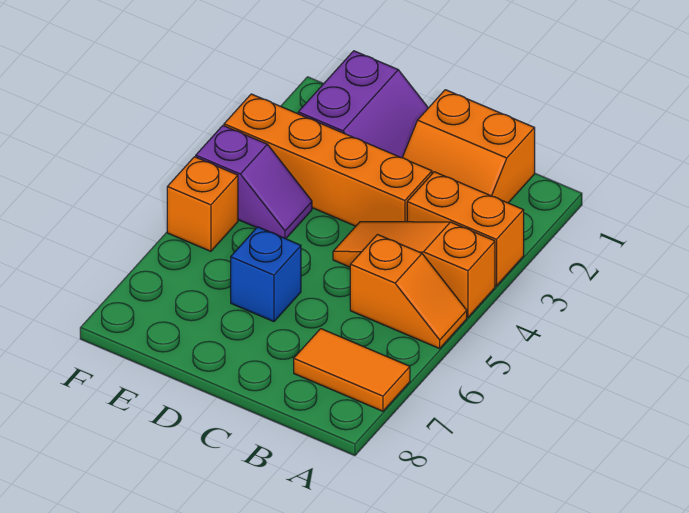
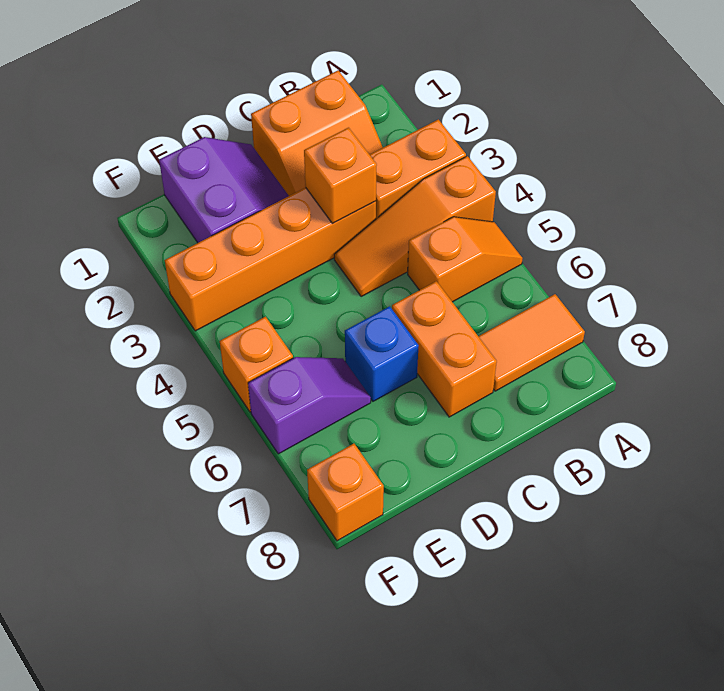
none -> orange 1x1 brick [304,128,377,223]
none -> orange 1x2 brick [392,281,497,417]
purple 1x2 slope [196,126,312,239] -> purple 1x2 slope moved to [248,357,371,454]
none -> orange 1x1 brick [307,444,384,541]

